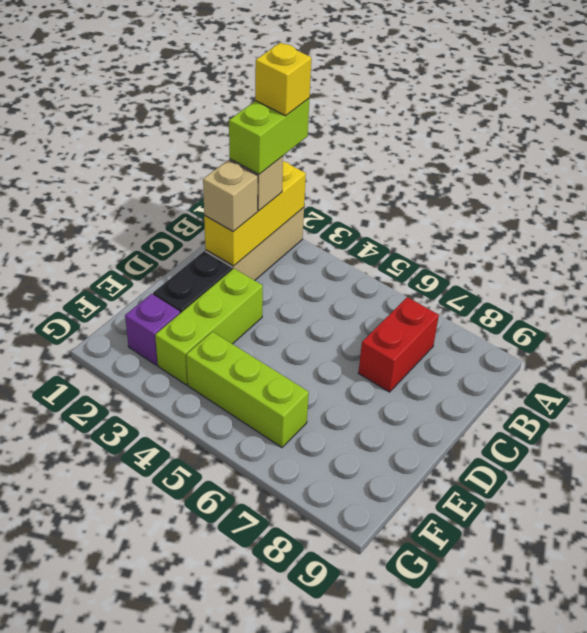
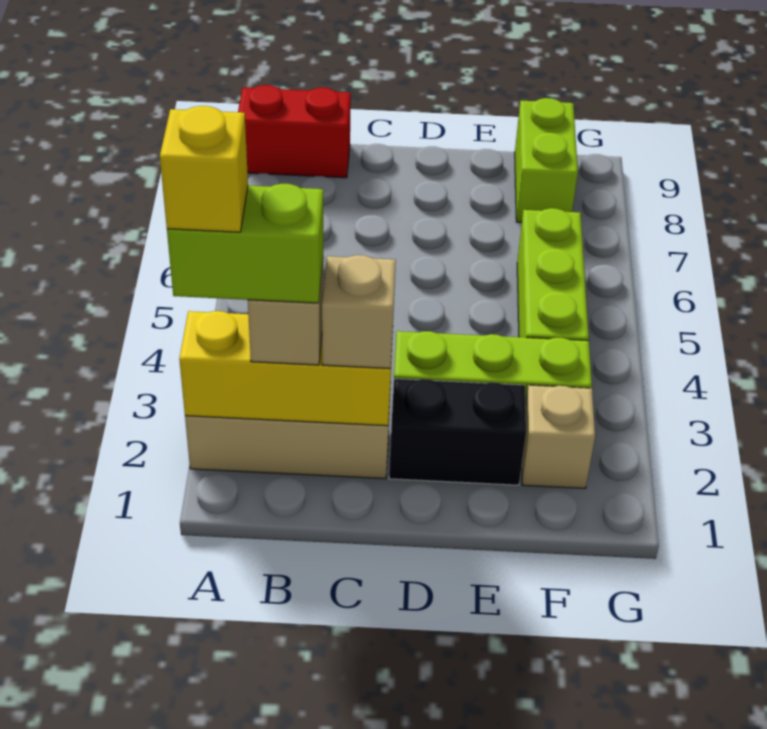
red 1x2 brick [358,297,439,392] -> red 1x2 brick moved to [238,85,351,178]
purple 1x1 brick [125,294,180,365] -> tan 1x1 brick [522,385,595,489]
none -> lime 1x2 brick [515,98,578,222]

